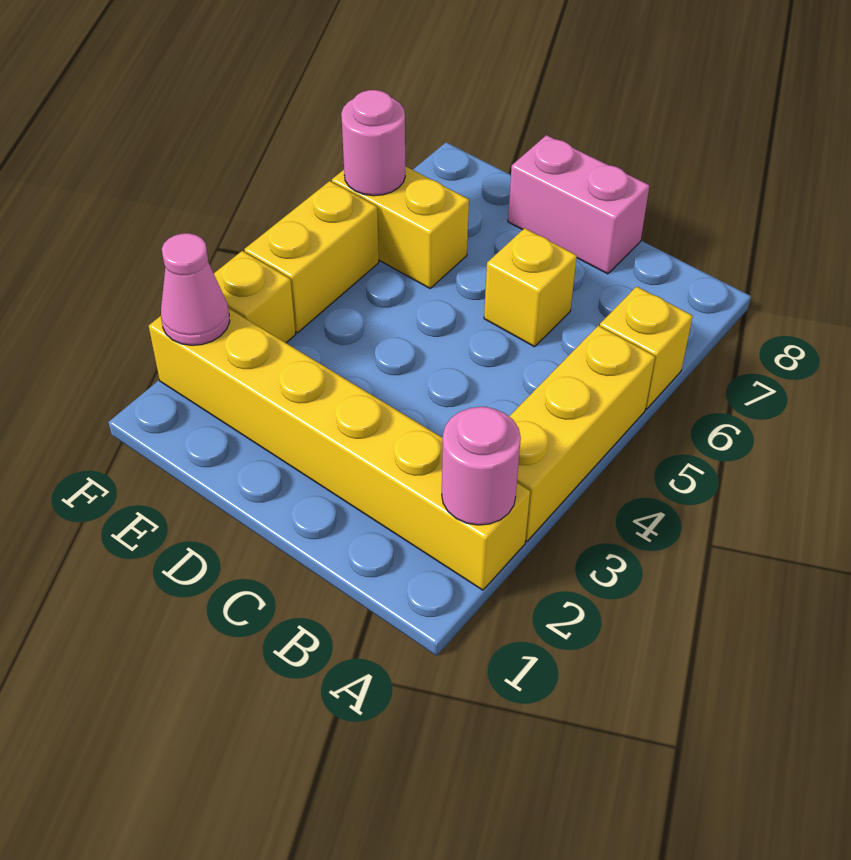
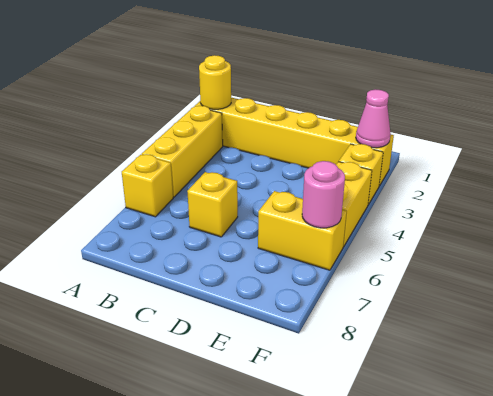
pink 1x1 round brick [442,407,521,525] -> yellow 1x1 round brick [199,55,231,109]
pink 1x2 brick [508,135,650,274] -> none

